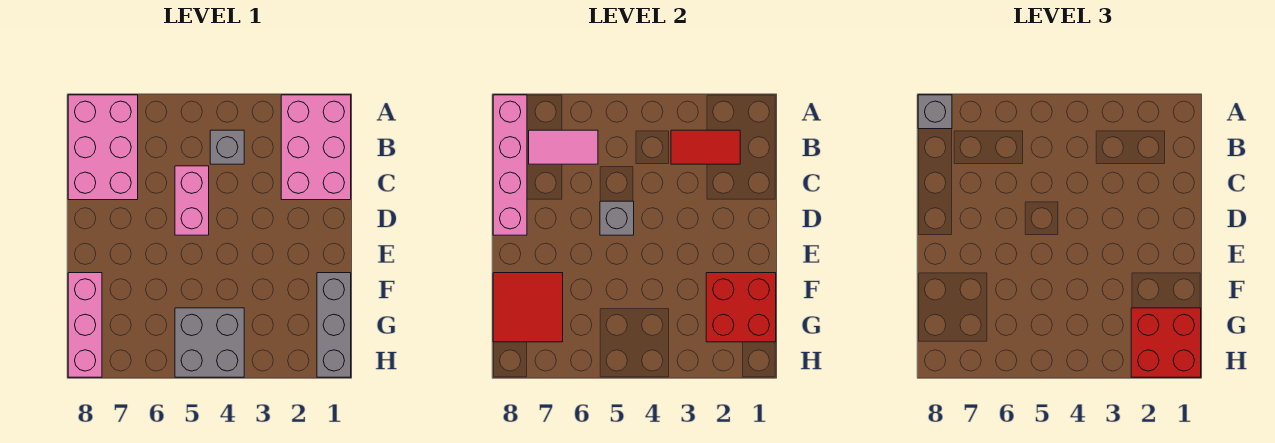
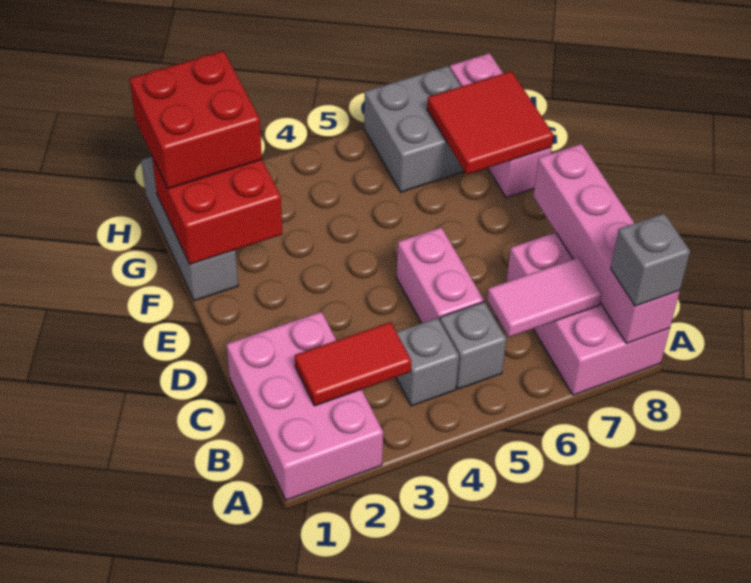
grey 1x1 brick [600,201,634,235] -> grey 1x1 brick moved to [440,302,506,389]
grey 2x2 brick [175,308,244,377] -> grey 2x2 brick moved to [364,66,465,192]

